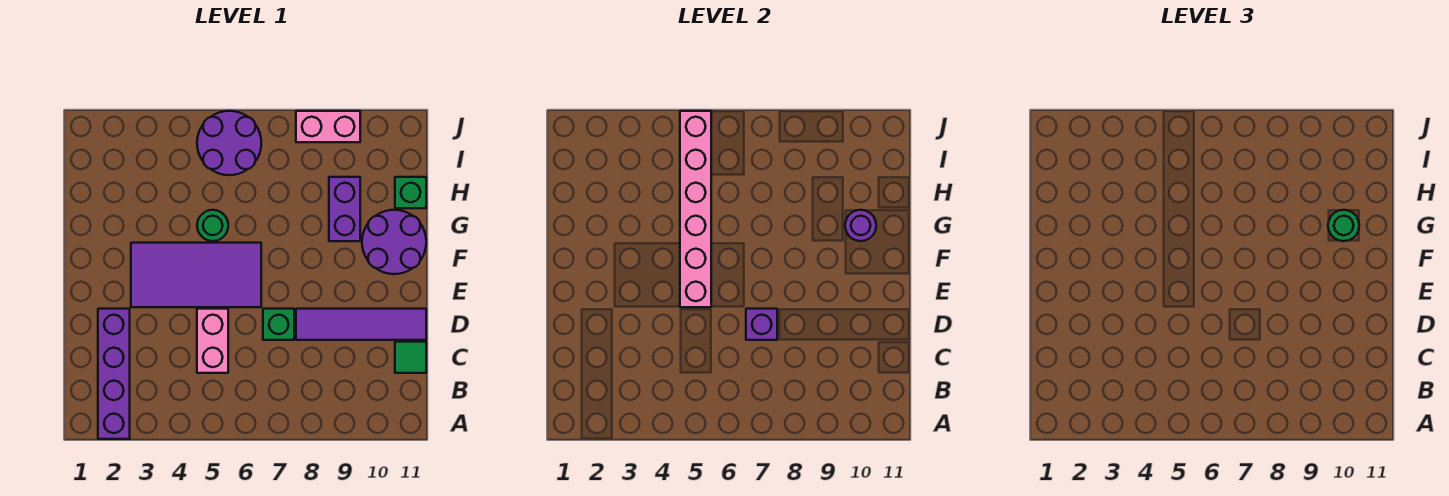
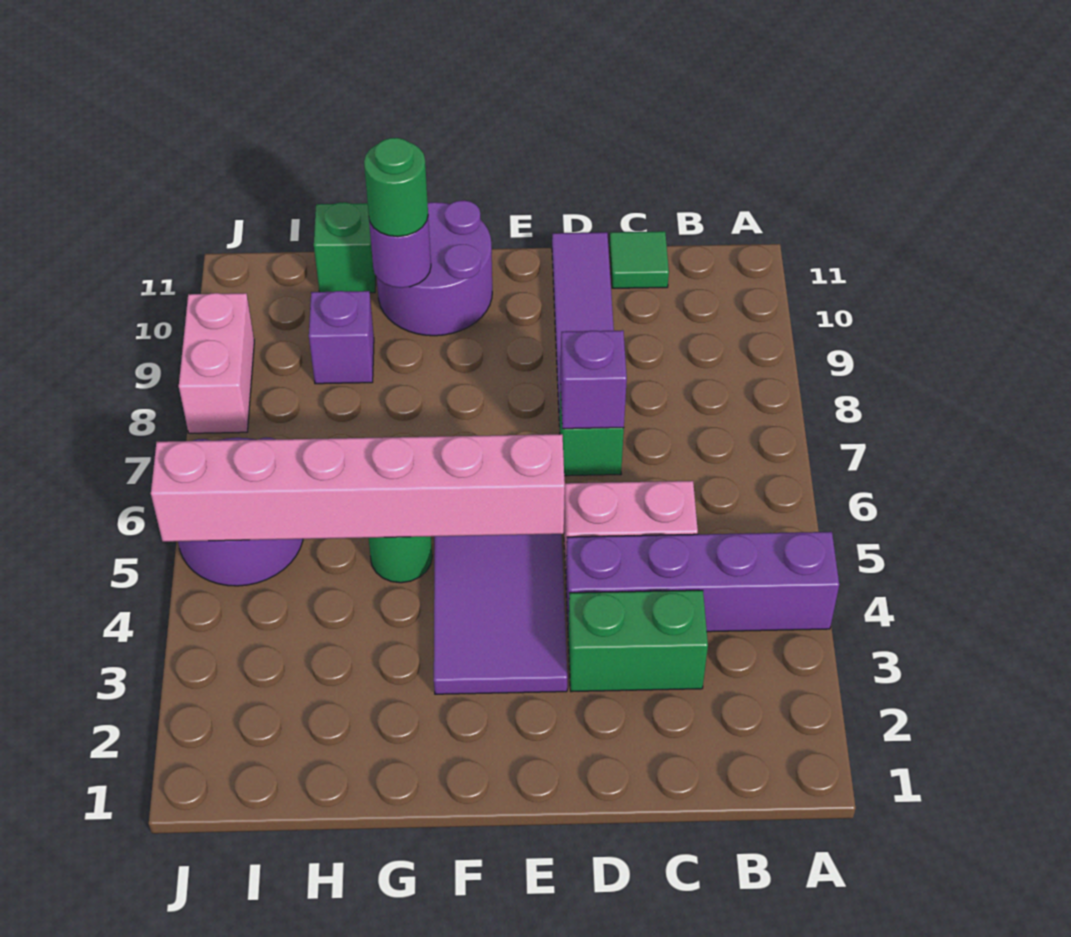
purple 1x4 brick [98,309,130,439] -> purple 1x4 brick moved to [566,532,839,632]
none -> green 1x2 brick [568,590,708,692]
purple 1x2 brick [329,177,360,241] -> purple 1x1 brick [309,291,374,384]

